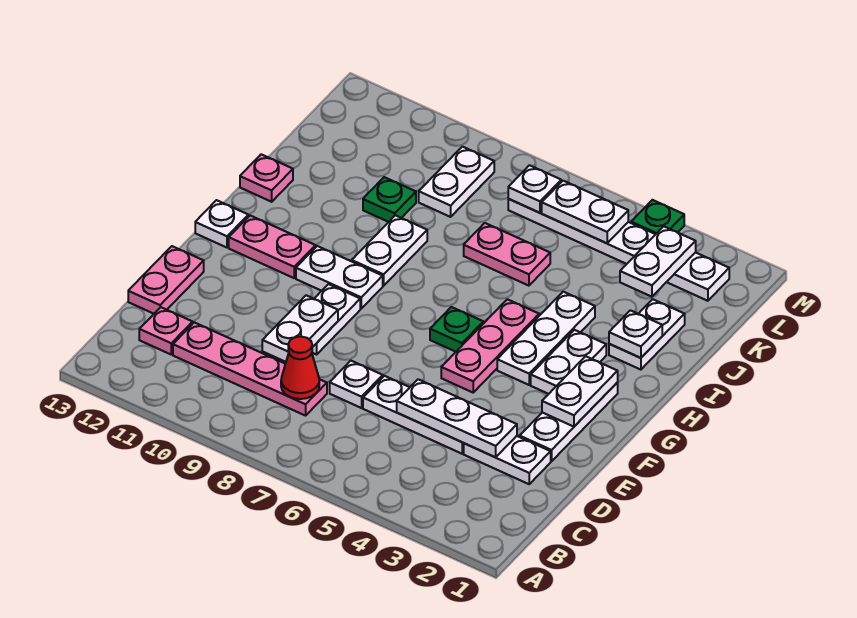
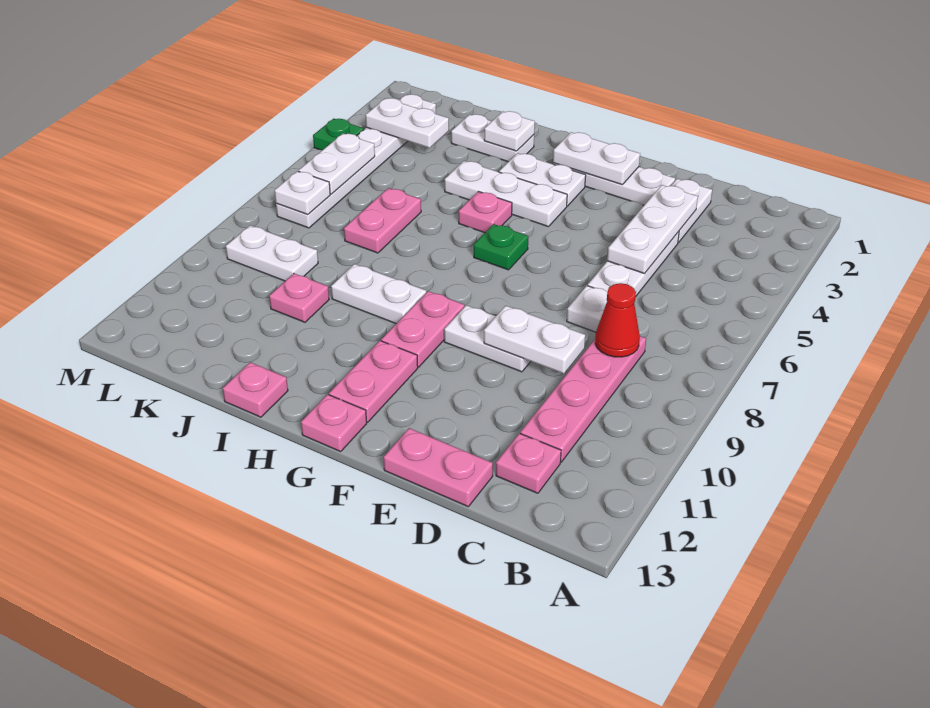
pink 1x3 plate [441,299,539,392] -> pink 1x1 plate [459,192,512,233]
white 1x2 plate [296,246,383,308] -> pink 1x2 plate [381,291,464,367]
white 1x1 plate [195,200,248,248] -> pink 1x1 plate [301,394,367,452]
green 1x1 plate [363,177,416,222] -> pink 1x1 plate [269,274,329,322]

